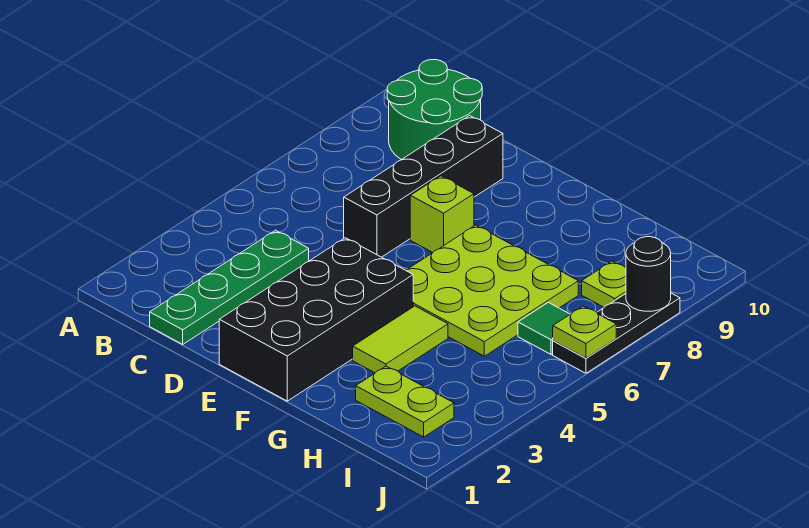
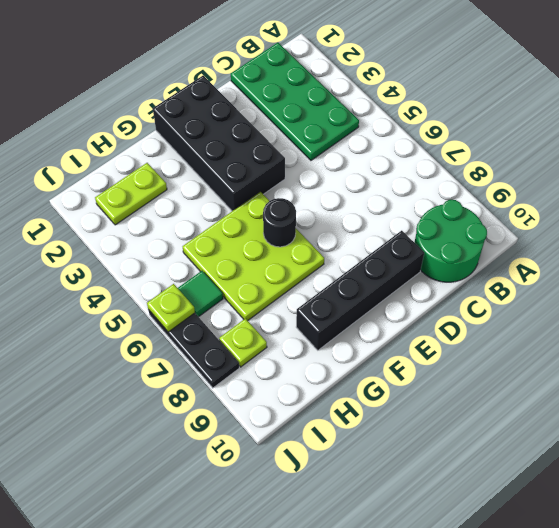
green 1x4 plate [150,230,309,344] -> green 2x4 plate [231,43,359,160]
black 1x4 brick [344,116,503,257] -> black 1x4 brick turned to [296,231,424,350]
lime 1x1 brick [410,176,474,252] -> none
lime 1x2 tile [353,306,448,373] -> none
black 1x1 round brick [626,237,671,311] -> black 1x1 round brick moved to [263,198,296,247]

